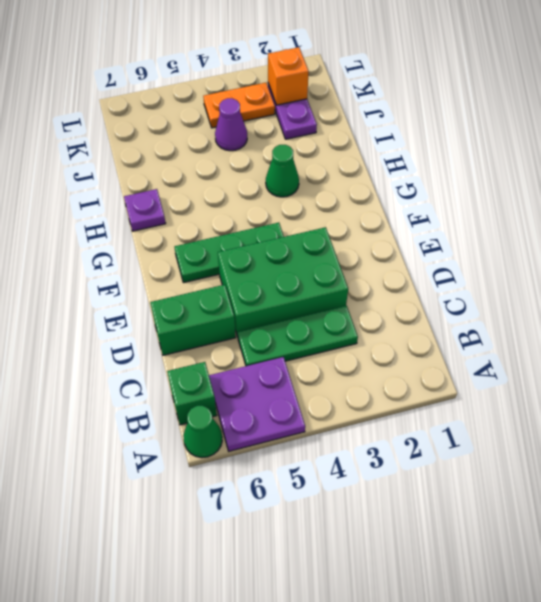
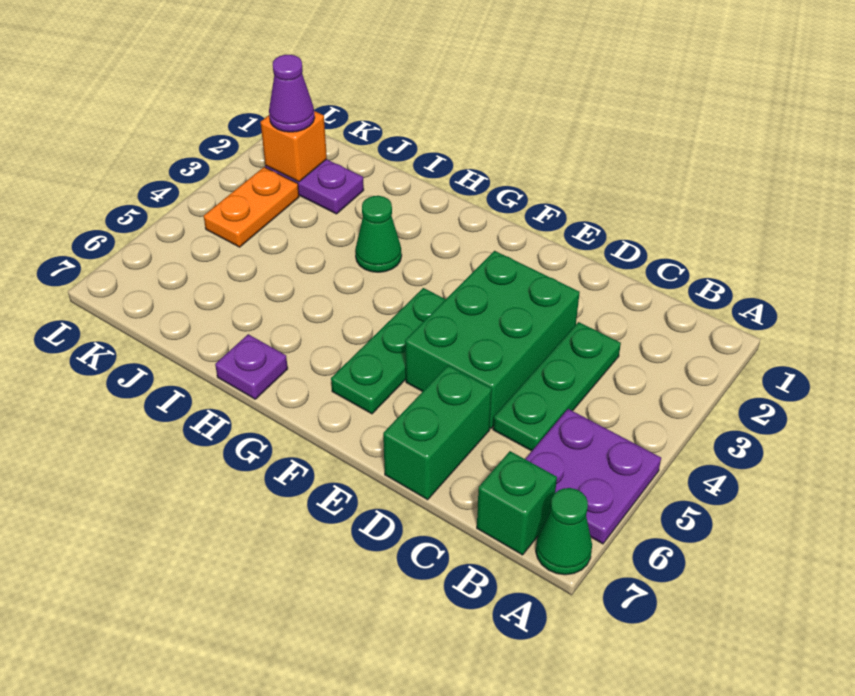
purple 1x1 cone [215,98,247,151] -> purple 1x1 cone moved to [269,55,315,132]

